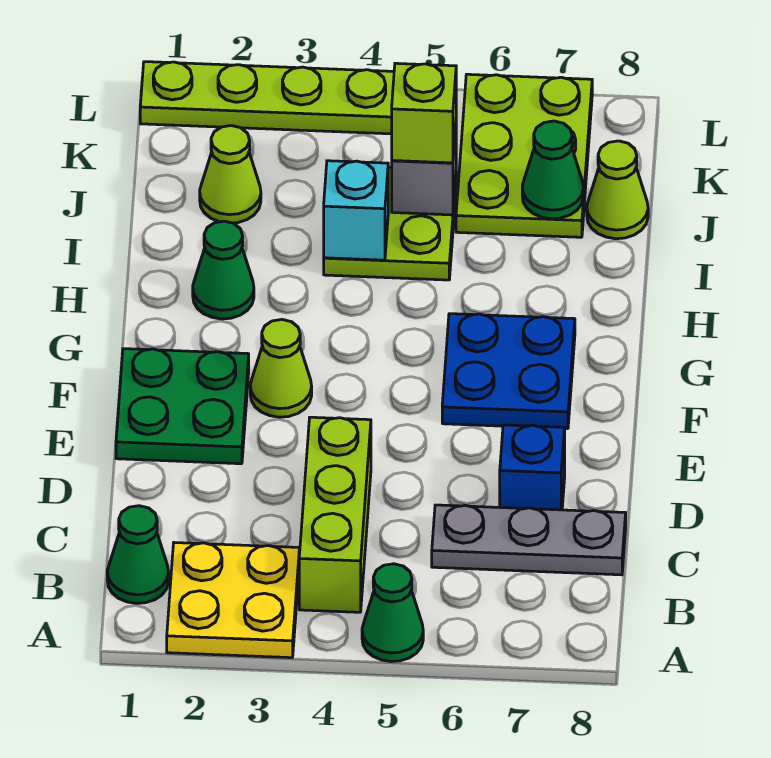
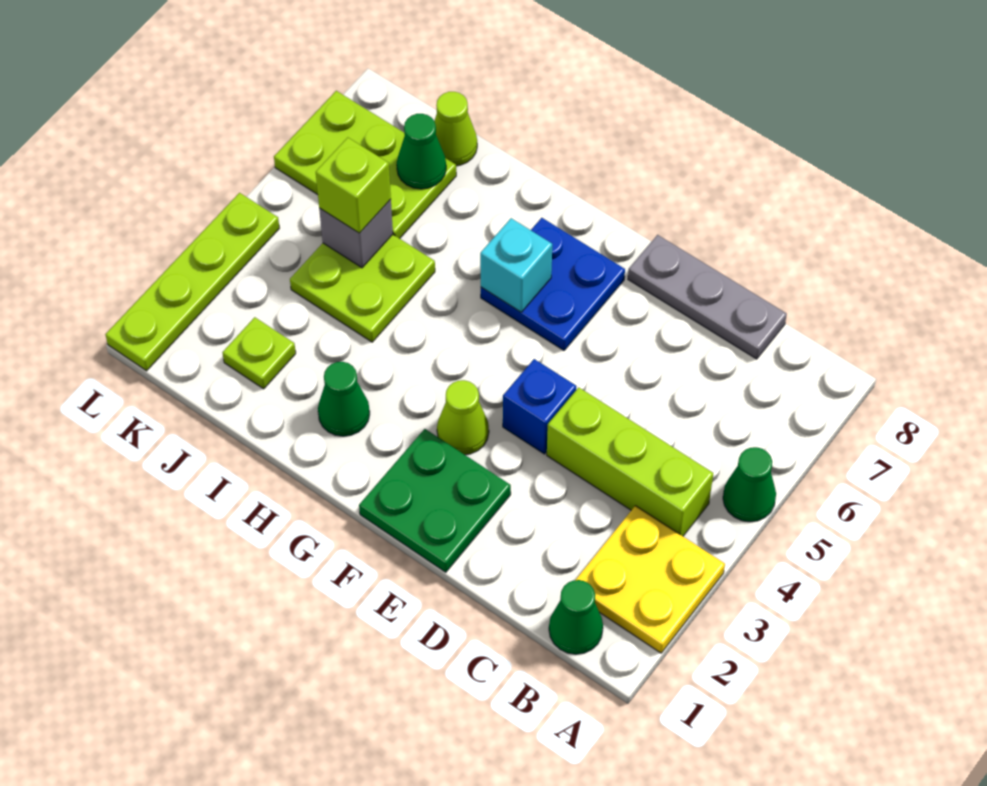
grey 1x3 plate [432,505,626,575] -> grey 1x3 plate turned to [628,235,787,359]
blue 1x1 brick [500,425,565,510] -> blue 1x1 brick moved to [503,359,576,454]
cyan 1x1 brick [324,161,388,260] -> cyan 1x1 brick moved to [480,218,552,312]
lime 1x1 cone [200,126,261,223] -> lime 1x1 plate [222,317,296,389]

